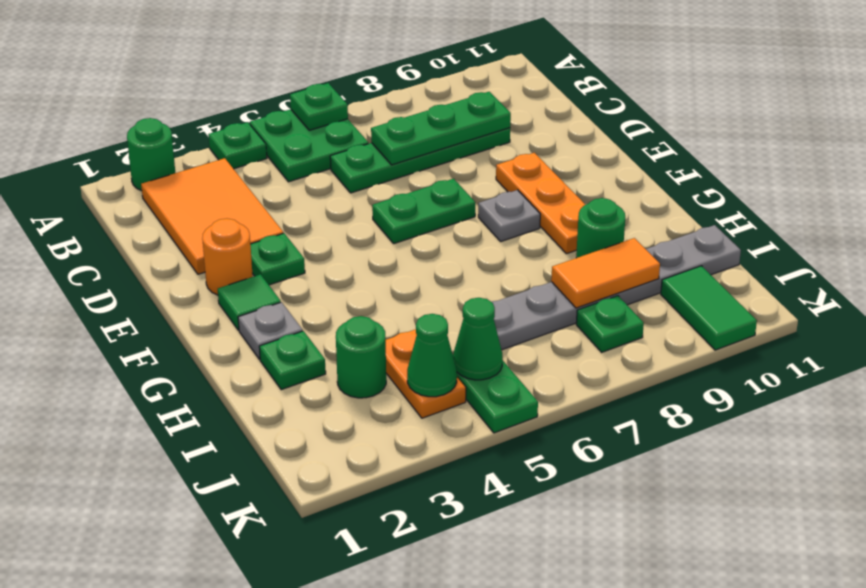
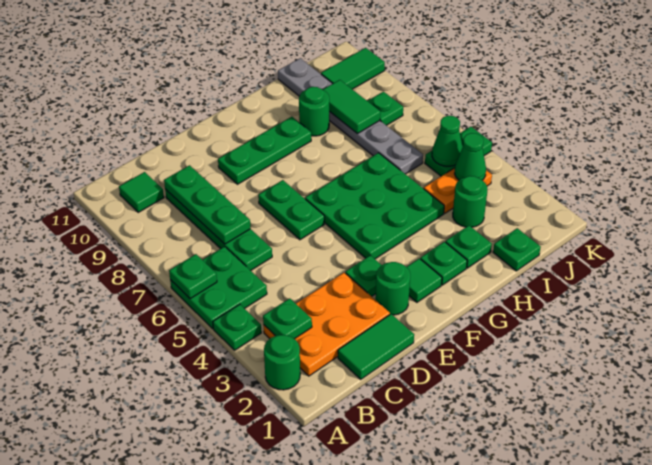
orange 2x3 tile [141,158,283,274] -> orange 2x3 plate [264,273,390,376]
none -> green 1x1 plate [263,298,312,339]
none -> green 1x1 tile [119,172,164,212]
none -> green 1x2 tile [338,314,414,379]
orange 1x1 round brick [202,219,253,295] -> green 1x1 round brick [375,262,410,315]
orange 1x3 plate [496,153,585,254] -> green 1x3 plate [218,117,311,184]
none -> green 3x3 plate [305,153,444,259]
grey 1x1 plate [478,190,540,241] -> none
grey 1x1 plate [238,302,303,359] -> green 1x1 plate [420,242,467,285]
none -> green 1x1 plate [493,228,541,271]
orange 1x2 tile [551,238,660,308] -> green 1x2 tile [323,80,380,134]

